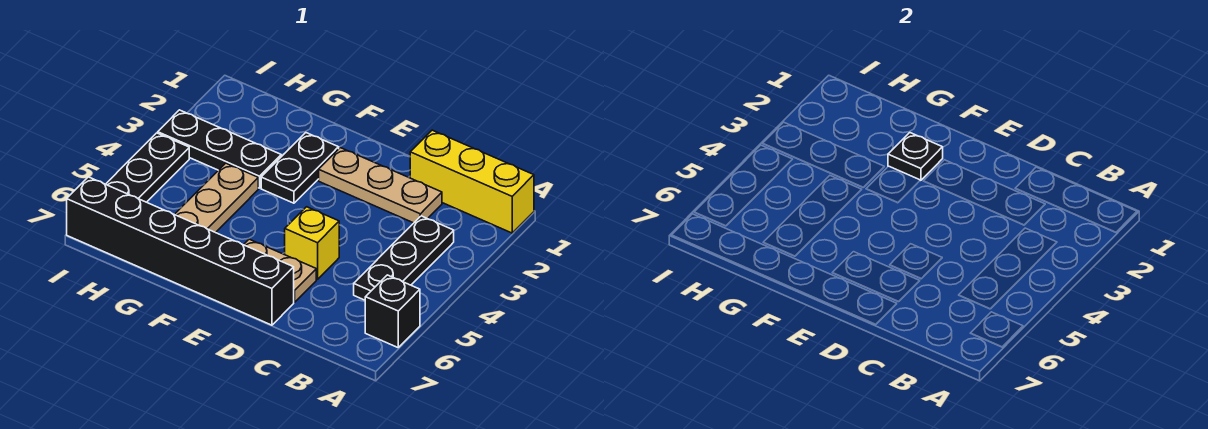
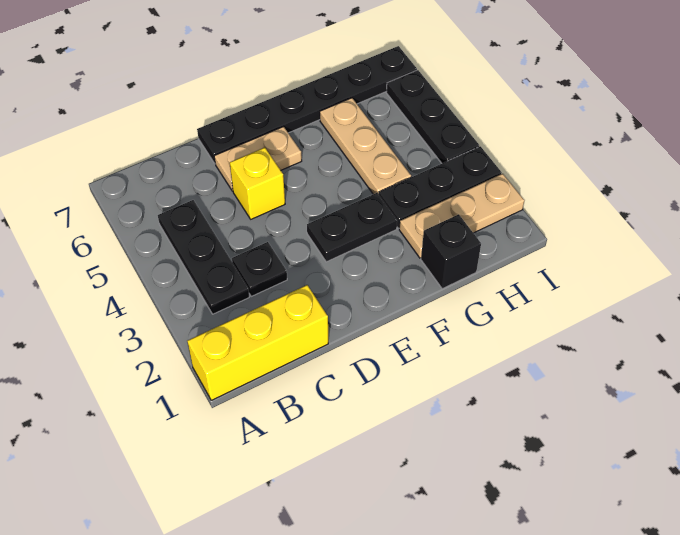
black 1x1 brick [365,275,420,347] -> black 1x1 brick moved to [421,214,481,289]
tan 1x3 plate [319,148,442,223] -> tan 1x3 plate moved to [399,174,524,258]
black 1x6 brick [67,177,294,325] -> black 1x6 plate [197,46,417,163]
black 1x2 plate [261,133,339,203] -> black 1x2 plate turned to [307,193,397,262]
black 1x1 plate [888,133,943,180] -> black 1x1 plate moved to [232,242,287,296]

